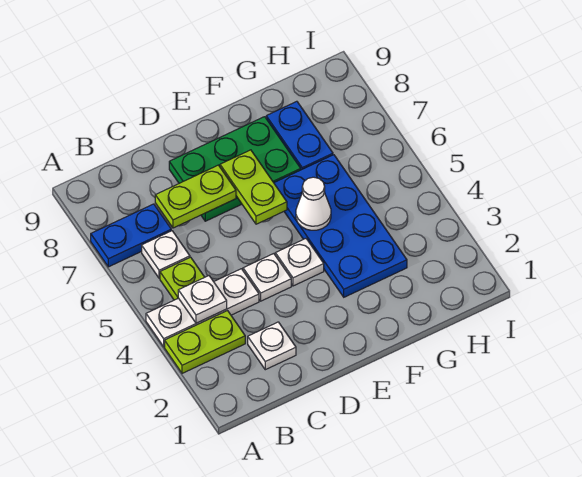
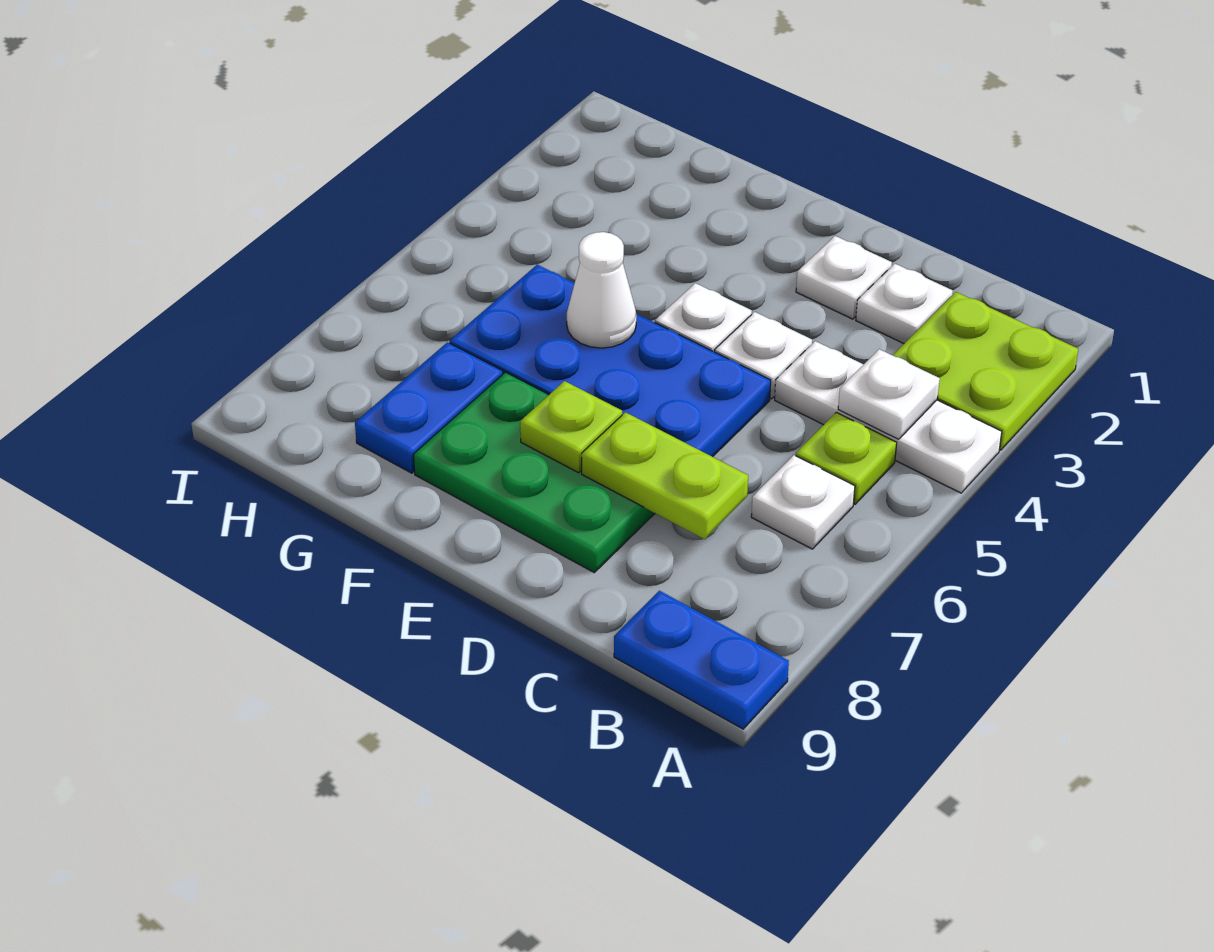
lime 1x2 plate [165,311,245,373] -> lime 2x2 plate [893,292,1078,450]
blue 1x2 plate [91,204,171,267] -> blue 1x2 plate moved to [614,591,789,729]
none -> white 1x1 plate [796,236,892,319]
lime 1x2 plate [220,150,287,224] -> lime 1x1 plate [520,381,622,473]
blue 2x4 plate [274,155,407,297] -> blue 2x4 plate turned to [450,265,771,457]

